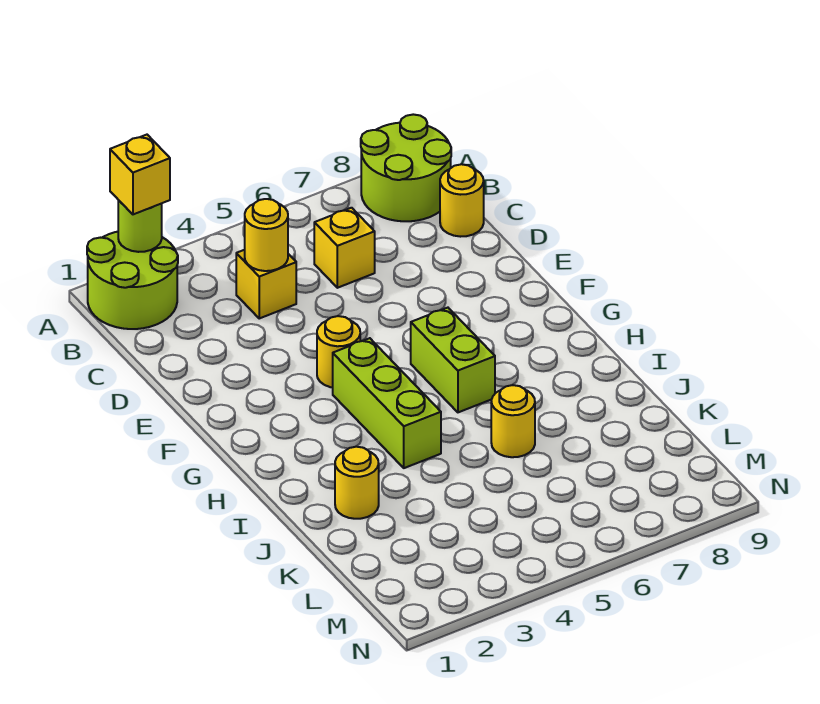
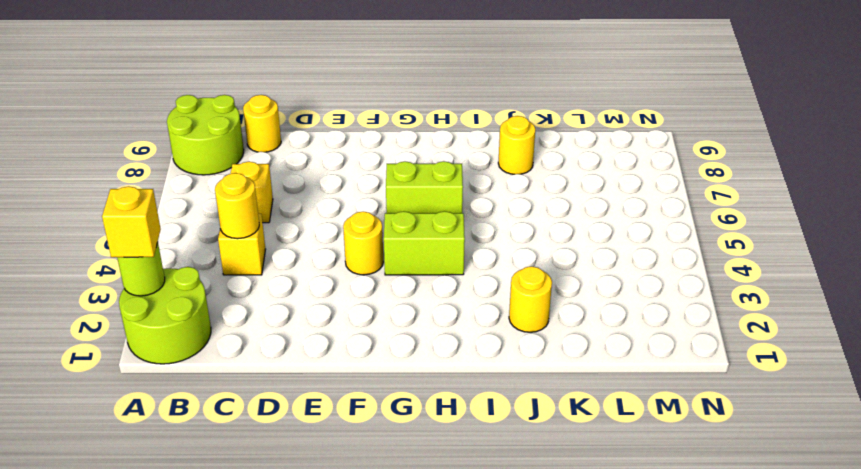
lime 1x3 brick [333,338,441,468] -> lime 1x2 brick [384,211,465,275]
yellow 1x1 round brick [491,385,535,457] -> yellow 1x1 round brick moved to [498,116,535,174]

